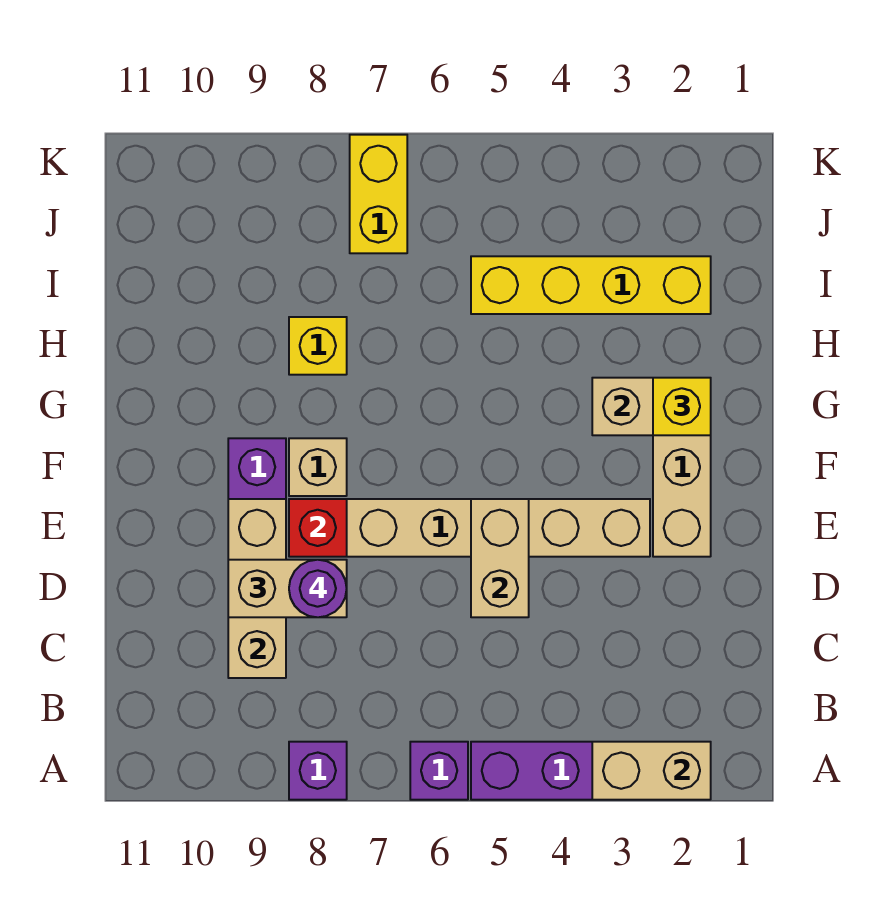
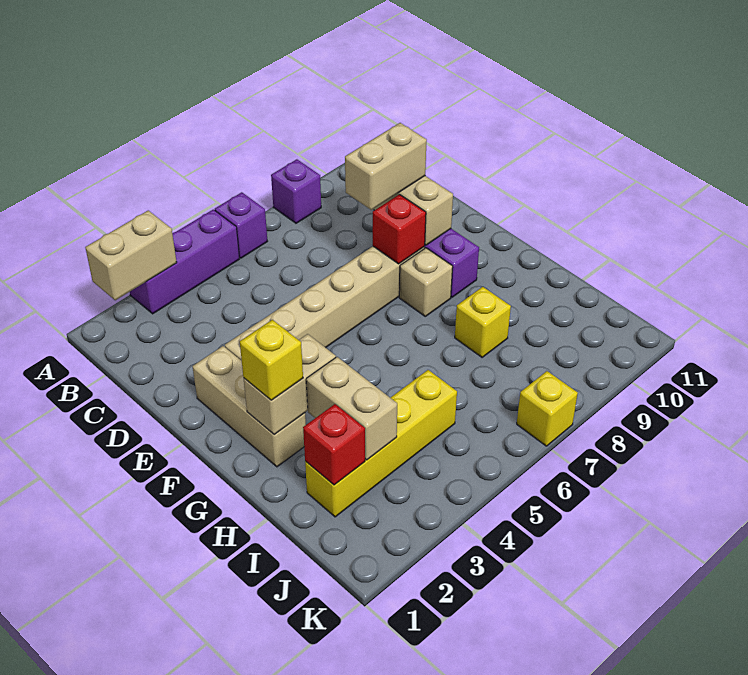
tan 1x2 brick [471,499,529,617] -> tan 1x2 brick moved to [306,357,397,460]
purple 1x1 round brick [289,560,347,617] -> none
none -> red 1x1 brick [303,404,365,485]
yellow 1x2 brick [350,135,407,253] -> yellow 1x1 brick [517,371,578,446]

